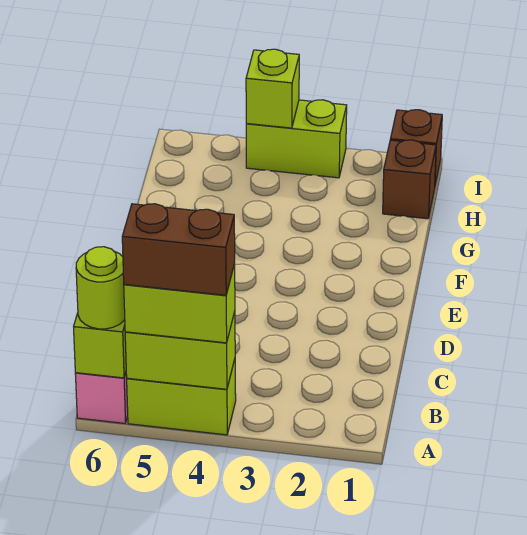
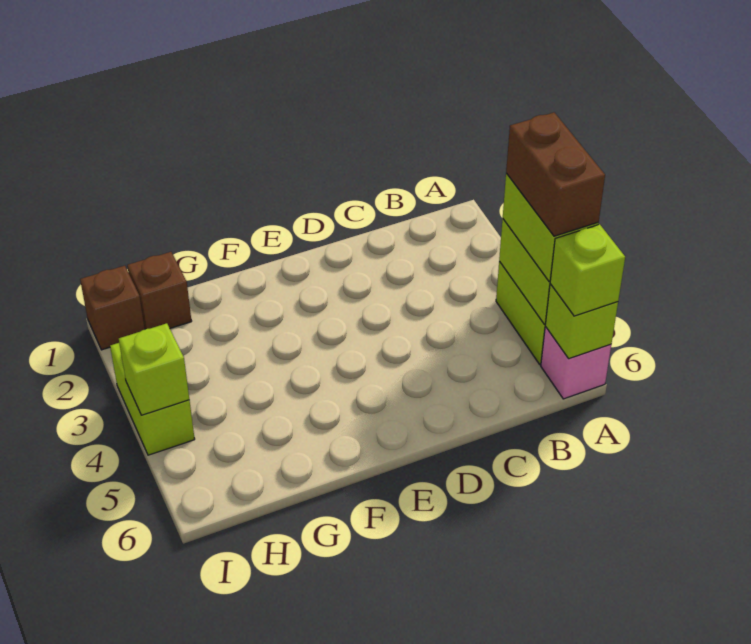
lime 1x1 round brick [76,247,125,329] -> lime 1x1 brick [550,224,625,316]

